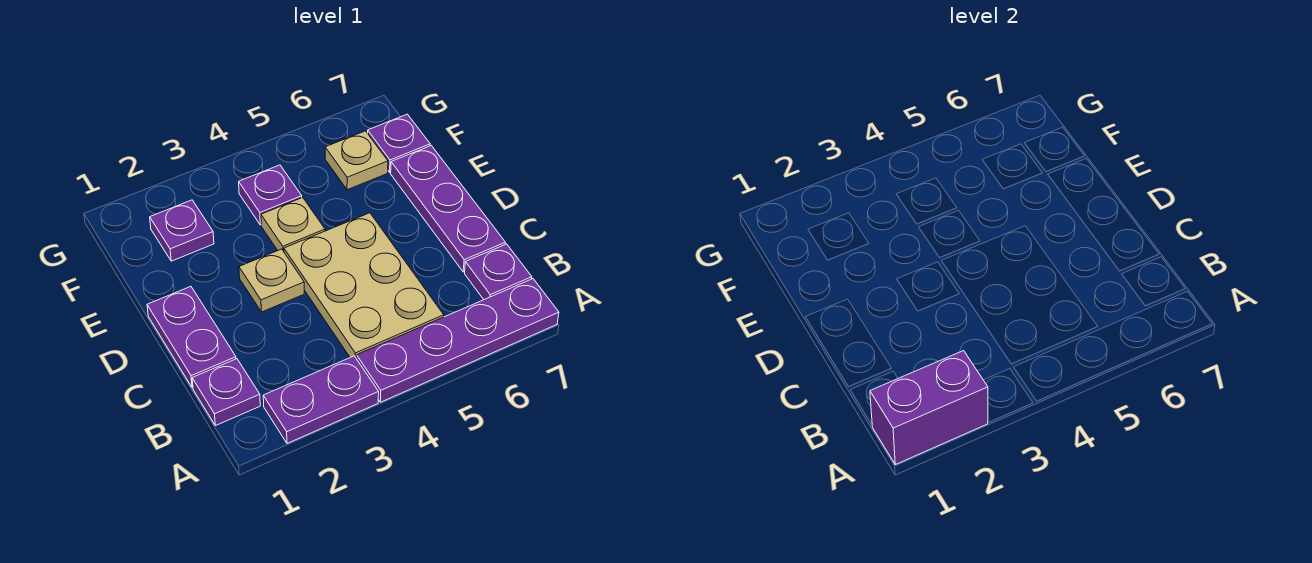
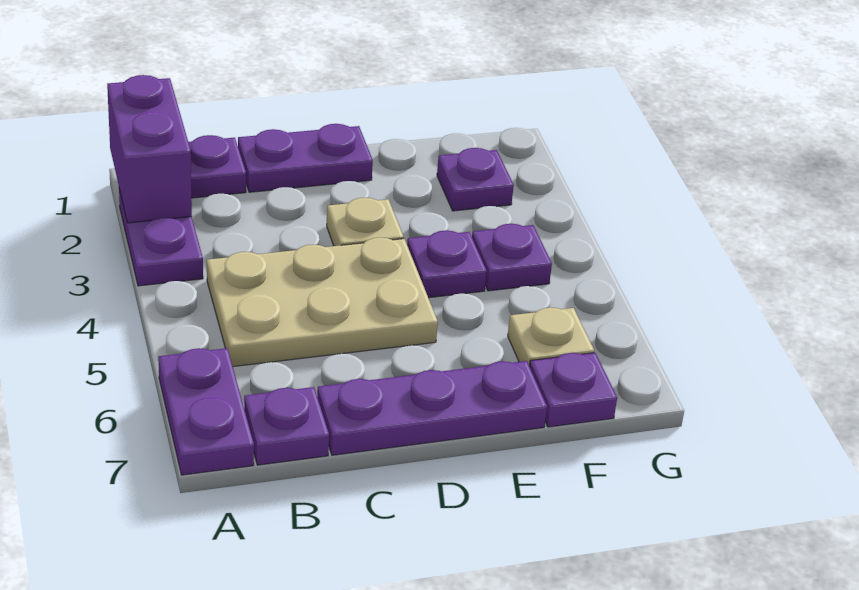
purple 1x4 plate [356,279,559,402] -> purple 1x2 plate [158,348,254,475]
tan 1x1 plate [261,198,325,251] -> purple 1x1 plate [407,230,487,298]

